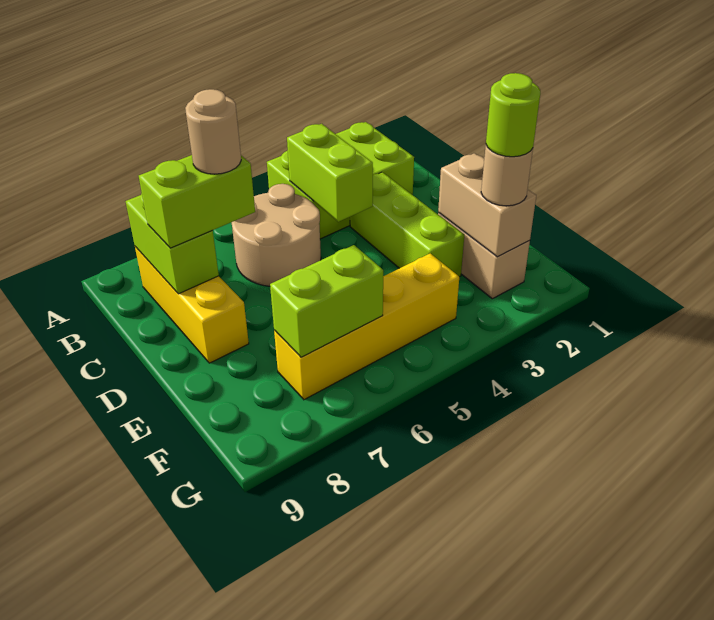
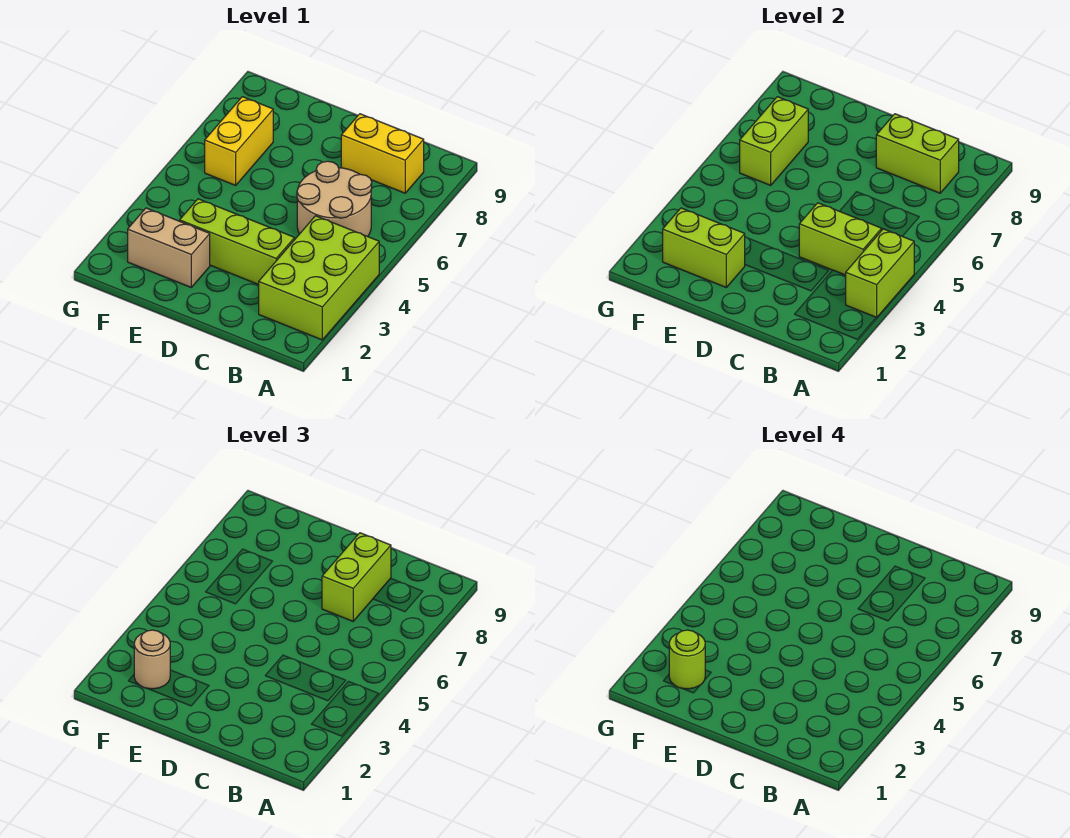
none -> lime 1x2 brick [846,229,914,318]
yellow 1x3 brick [135,247,249,363] -> yellow 1x2 brick [341,114,424,193]
tan 1x1 round brick [185,89,241,174] -> none
tan 1x2 brick [438,153,536,257] -> lime 1x2 brick [663,208,745,287]
yellow 1x4 brick [274,253,459,400] -> yellow 1x2 brick [205,97,273,185]

